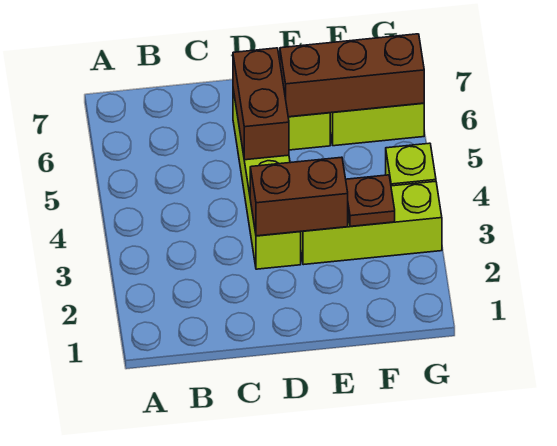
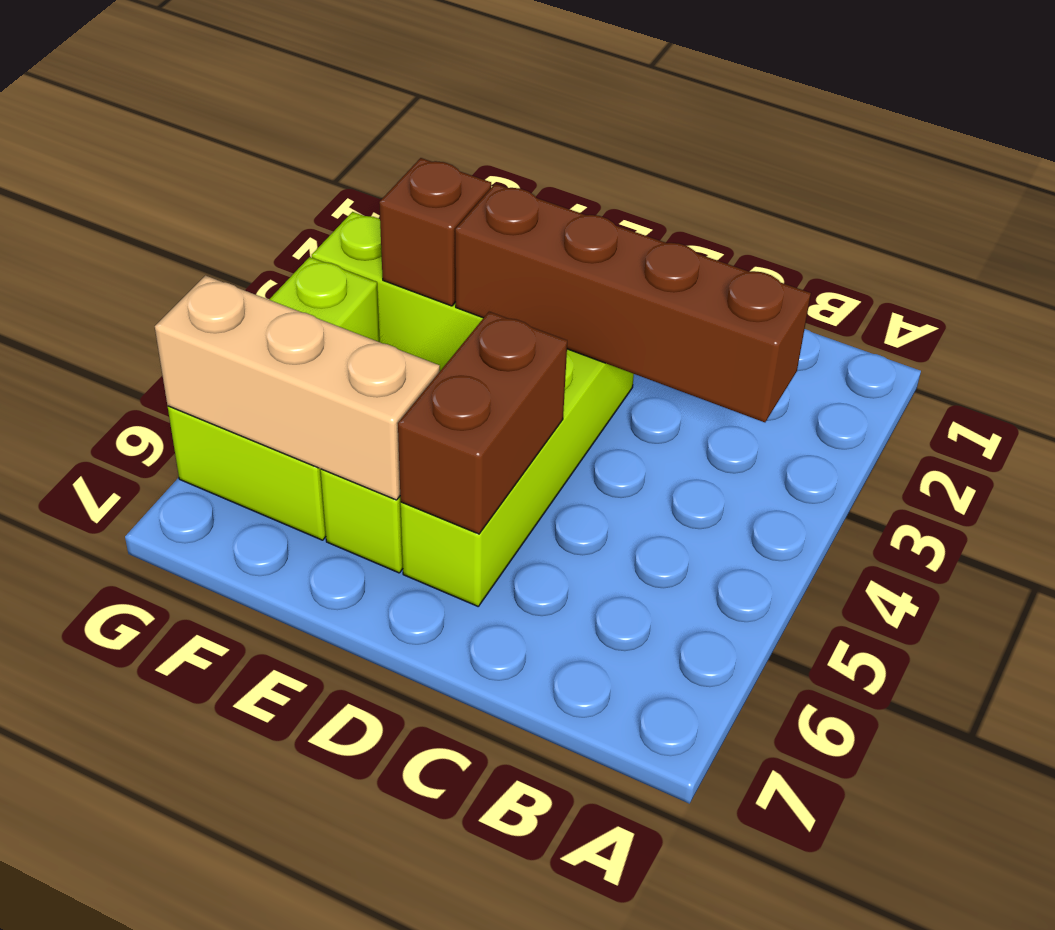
brown 1x2 brick [250,157,348,236] -> brown 1x4 brick [455,184,811,422]
brown 1x3 brick [280,34,424,117] -> tan 1x3 brick [155,276,440,500]
brown 1x1 plate [346,175,395,226] -> brown 1x1 brick [379,158,491,306]

